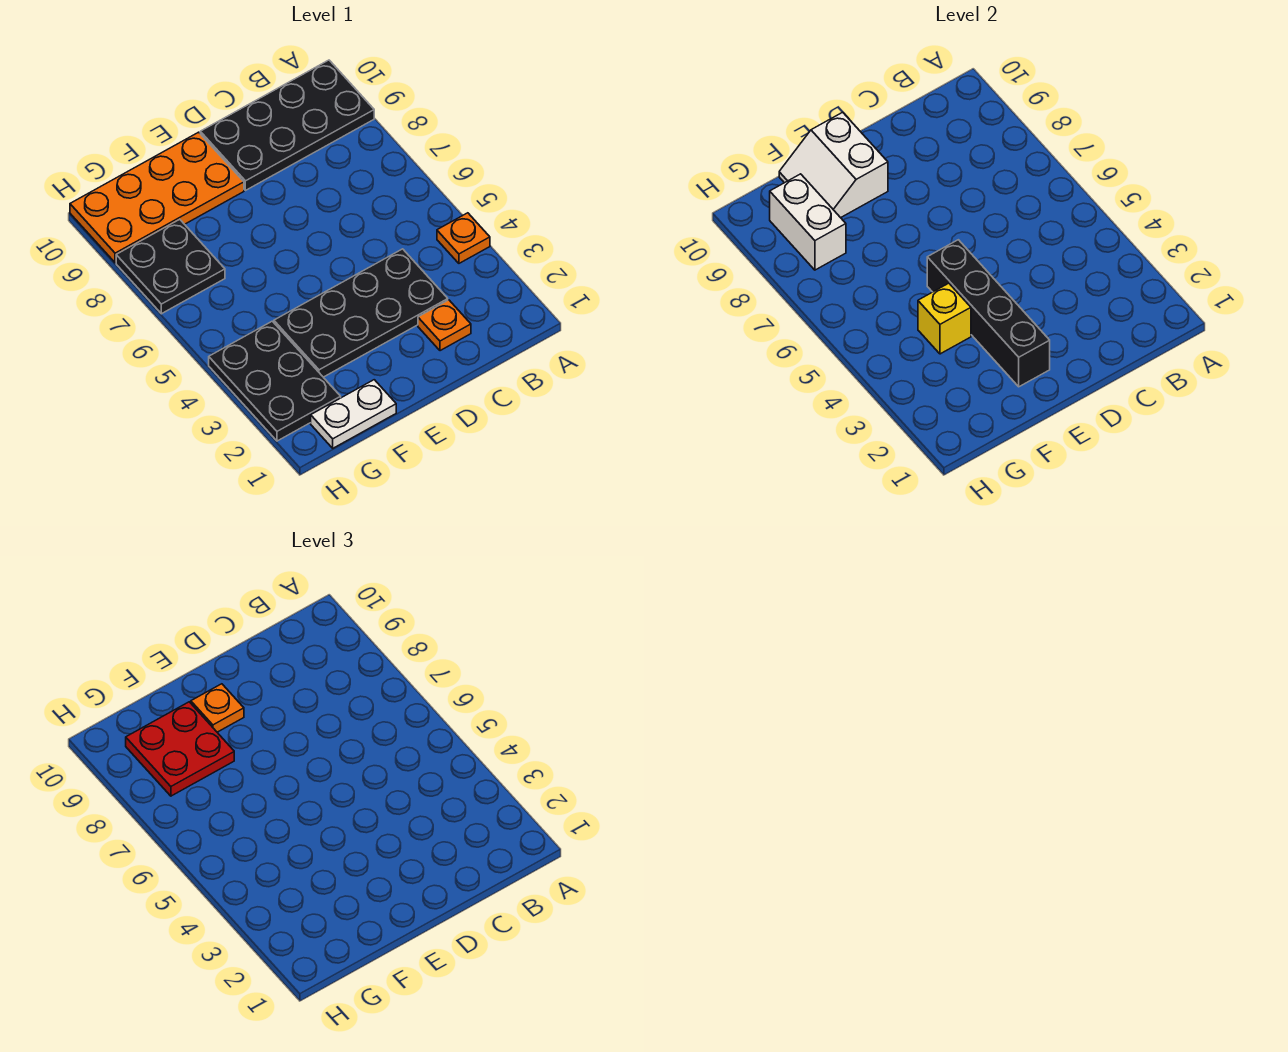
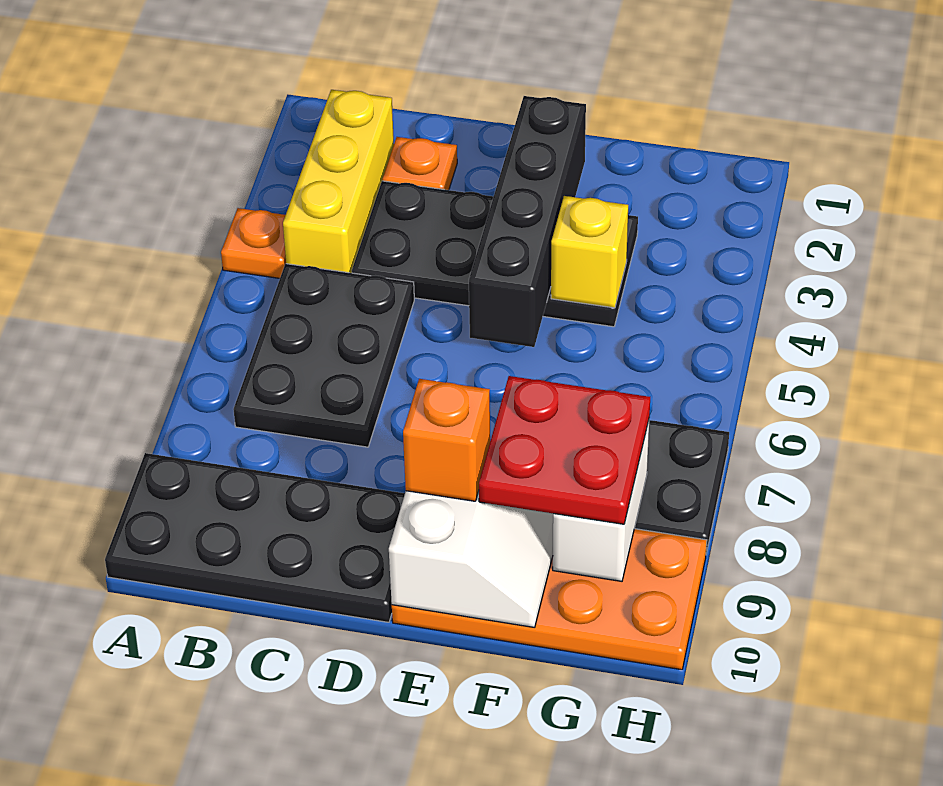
none -> yellow 1x3 brick [283,90,394,273]
orange 1x1 plate [191,684,244,732] -> orange 1x1 brick [403,379,490,501]
white 1x2 plate [311,380,396,448] -> none
black 2x3 plate [209,321,341,441] -> black 2x3 plate moved to [233,264,414,447]

